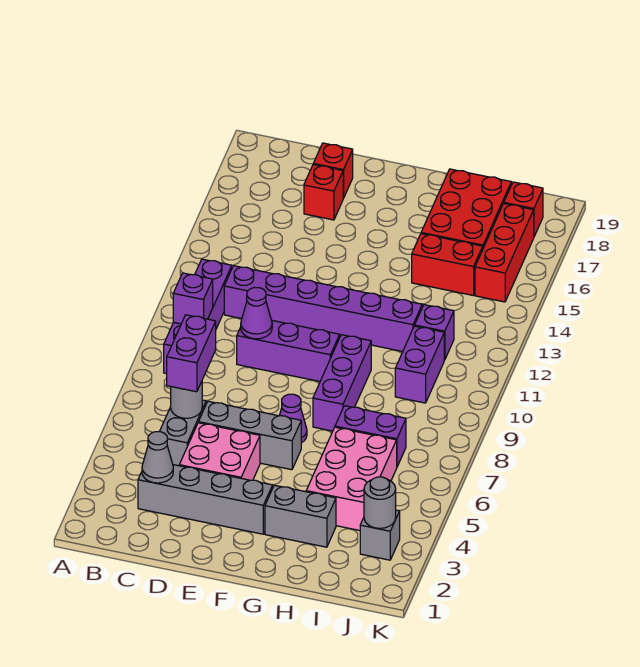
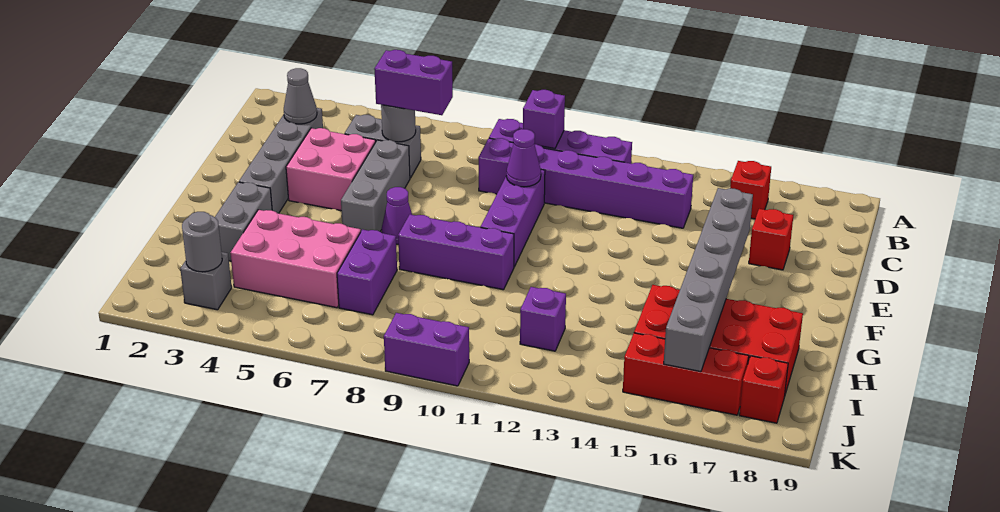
purple 1x6 brick [224,266,422,351] -> purple 1x6 brick turned to [478,138,693,228]
red 1x1 brick [313,143,353,198] -> red 1x1 brick moved to [730,161,771,219]
none -> grey 1x6 brick [664,188,753,372]
purple 1x2 brick [395,326,444,403] -> purple 1x2 brick moved to [384,313,469,386]

